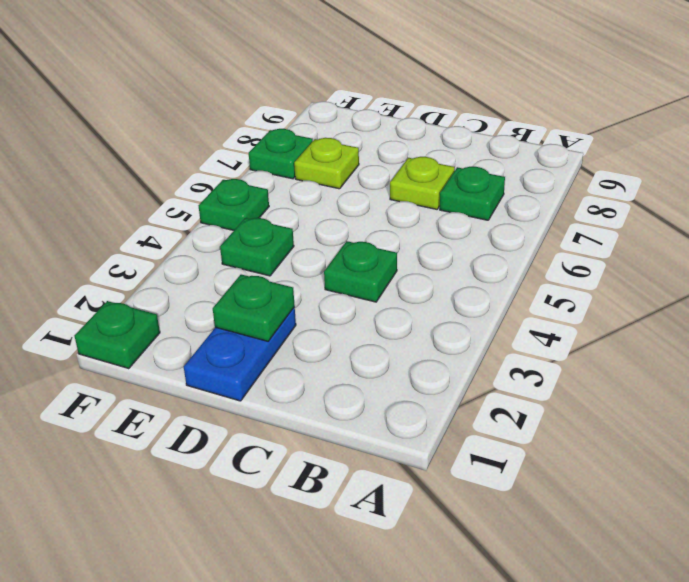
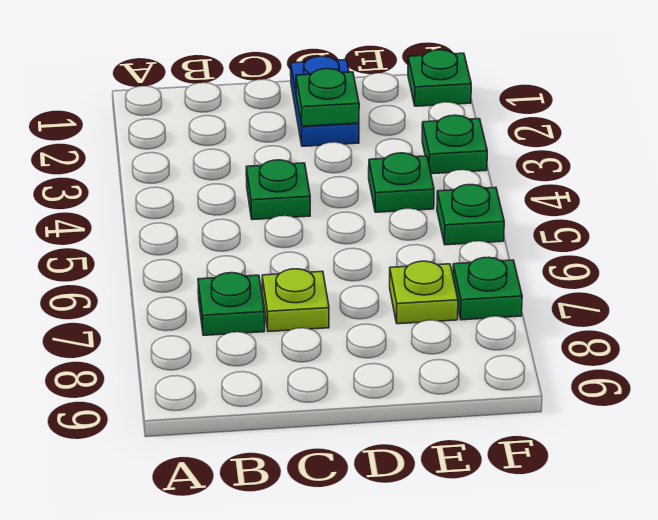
none -> green 1x1 plate [422,115,487,174]

